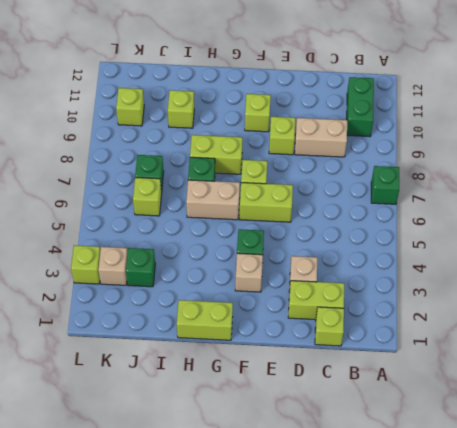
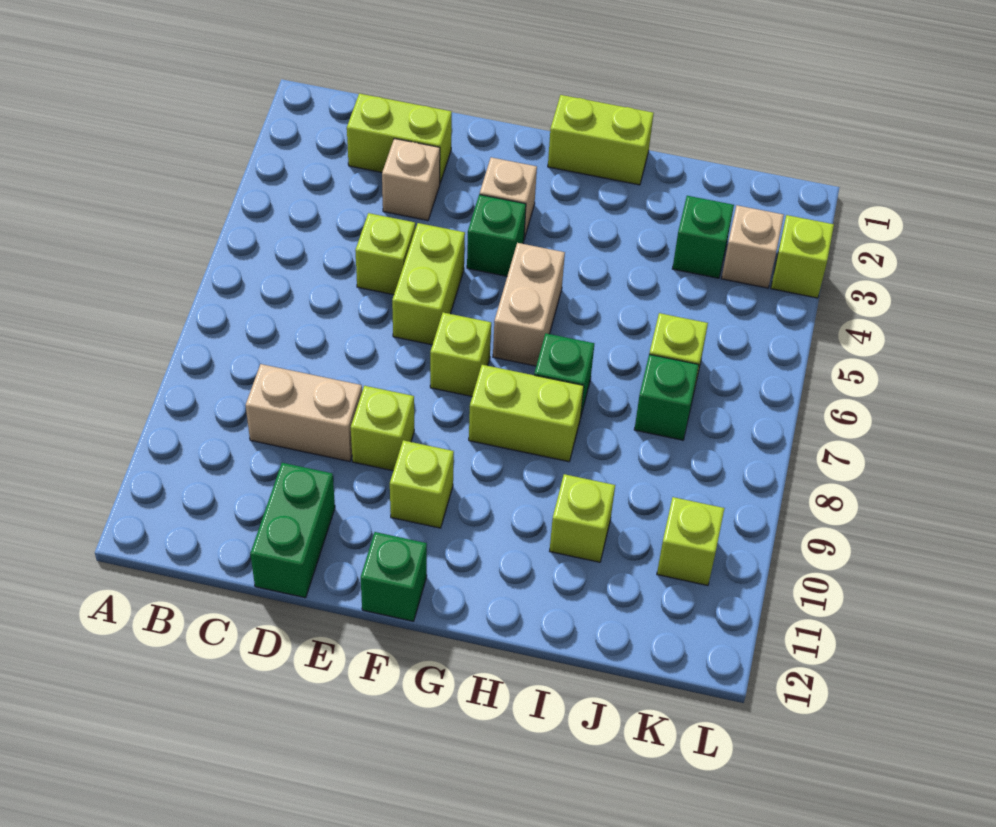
green 1x1 brick [371,166,399,204] -> green 1x1 brick moved to [361,532,427,621]
green 1x2 brick [347,77,374,137] -> green 1x2 brick moved to [250,463,335,598]
lime 1x1 brick [315,307,344,346] -> lime 1x1 brick moved to [355,213,415,295]
lime 1x2 brick [240,183,293,222] -> lime 1x2 brick turned to [392,223,465,345]
tan 1x2 brick [186,180,240,220] -> tan 1x2 brick turned to [493,243,565,366]

